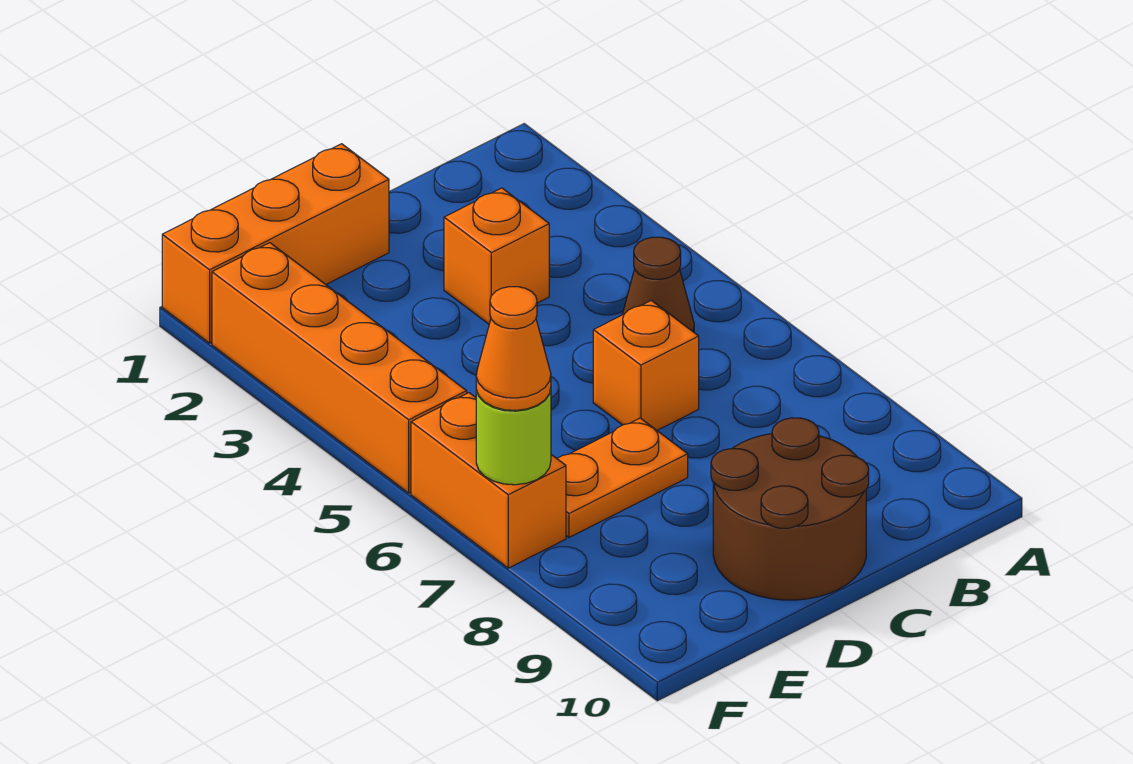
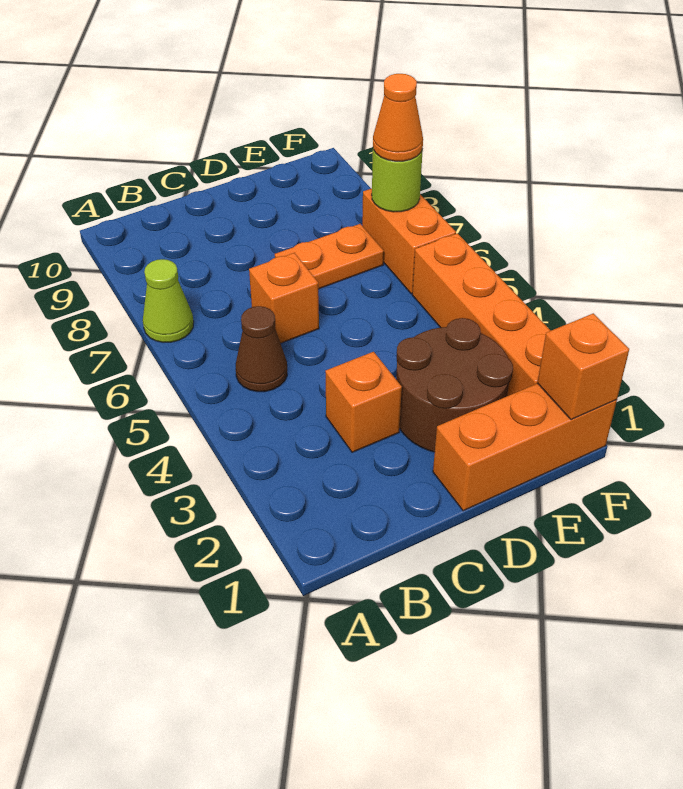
none -> lime 1x1 cone [143,259,194,342]
brown 2x2 round brick [711,418,869,600] -> brown 2x2 round brick moved to [396,318,513,452]
none -> orange 1x1 brick [537,313,629,420]

